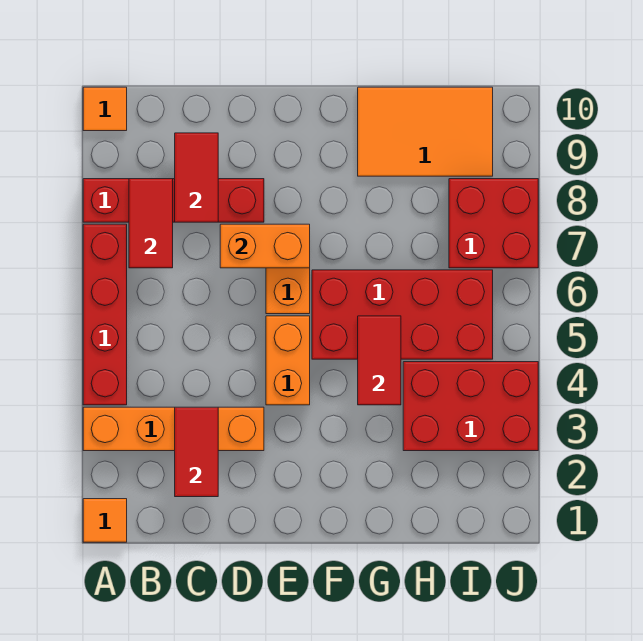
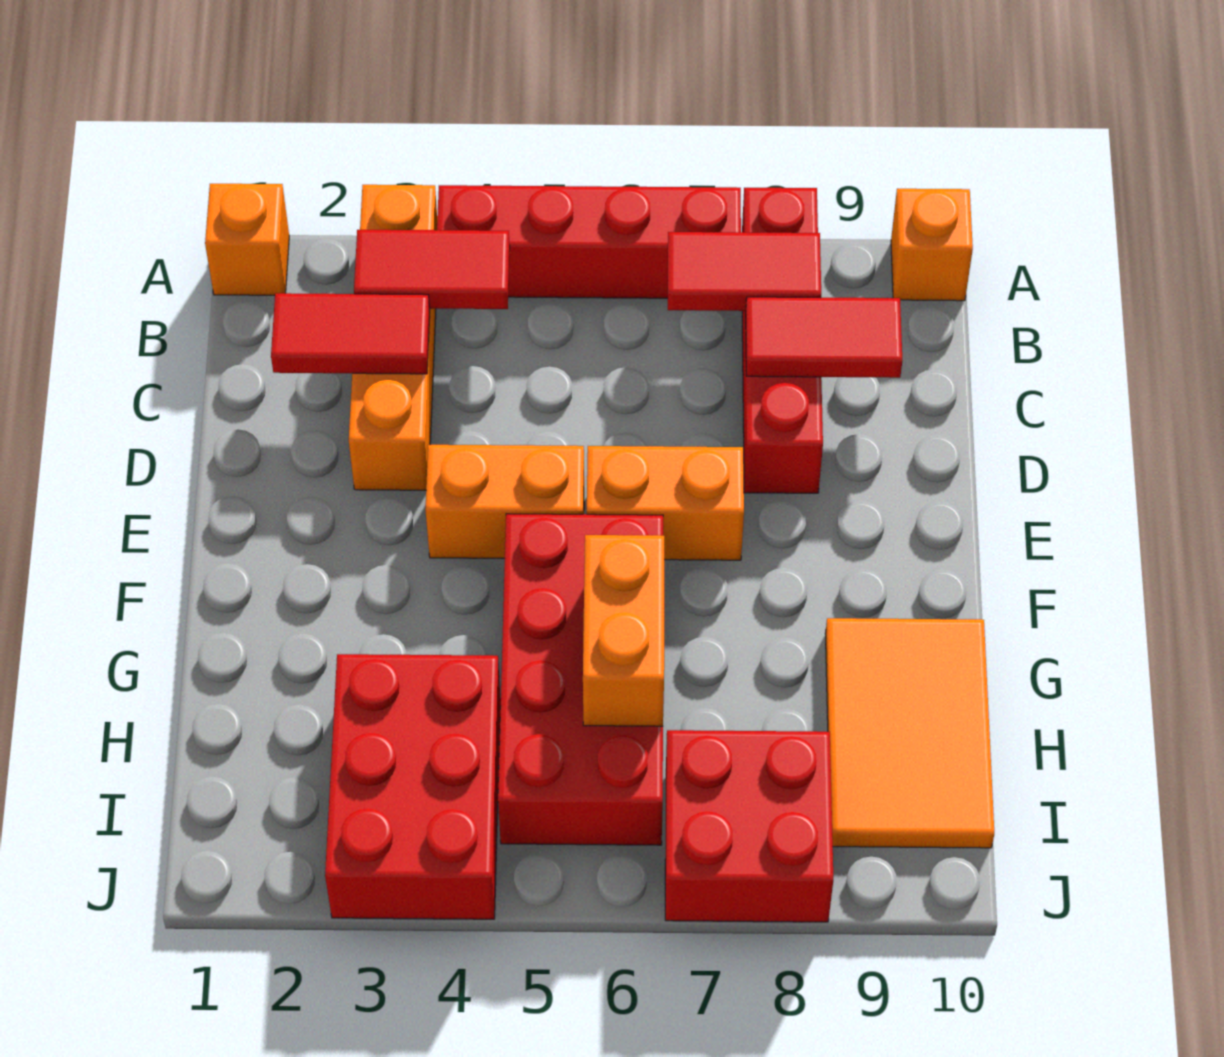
orange 1x1 tile [83,499,127,542] -> orange 1x1 brick [205,184,289,295]
orange 1x1 tile [83,87,127,131] -> orange 1x1 brick [891,189,973,301]
orange 1x2 brick [220,224,310,268] -> orange 1x2 brick moved to [583,535,664,726]
red 1x2 tile [358,316,401,405] -> red 1x2 tile moved to [354,230,510,309]

